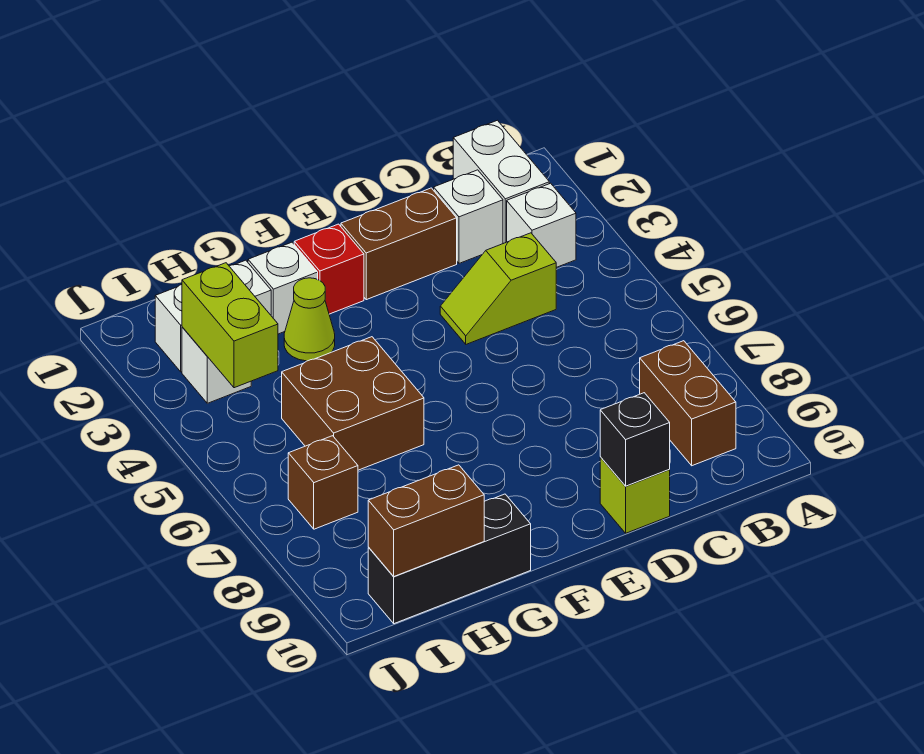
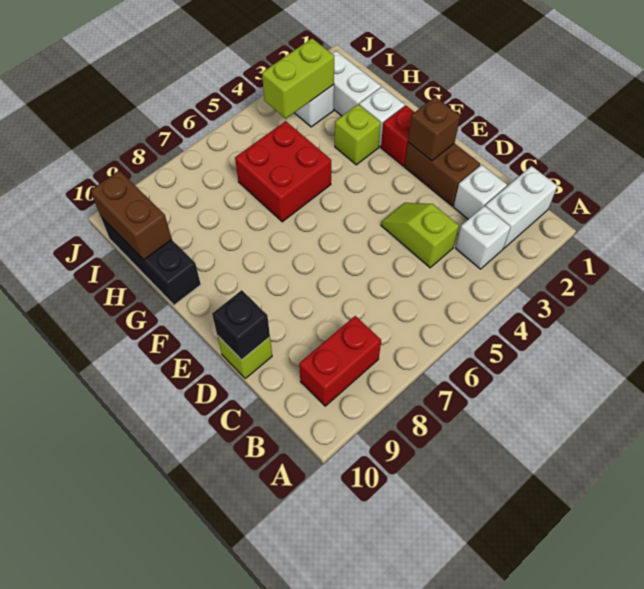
brown 1x2 brick [640,341,736,466] -> red 1x2 brick [299,316,381,406]
lime 1x1 cone [284,278,335,361] -> lime 1x1 brick [335,104,381,165]
brown 2x2 brick [282,337,424,470] -> red 2x2 brick [235,121,331,222]
brown 1x1 brick [288,436,358,529] -> brown 1x1 brick moved to [408,97,460,161]

